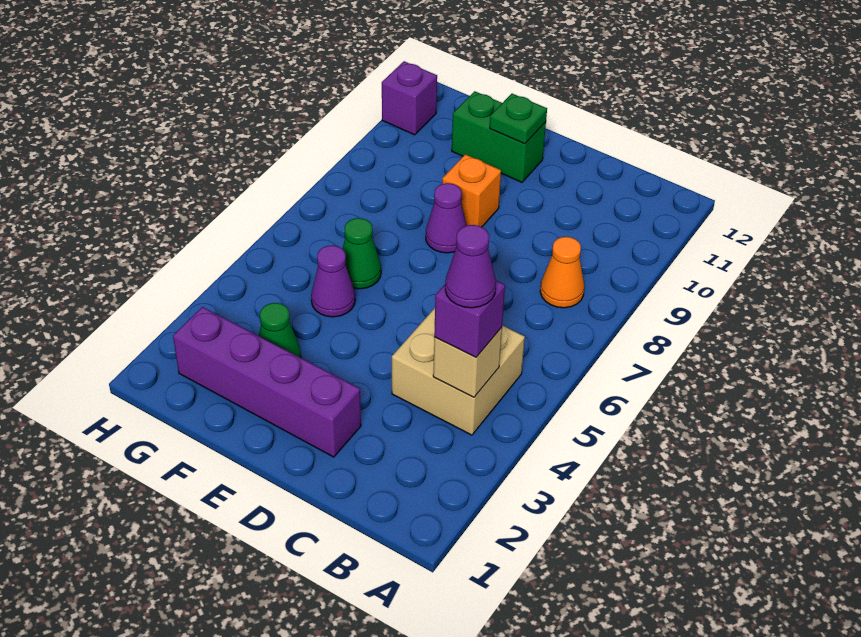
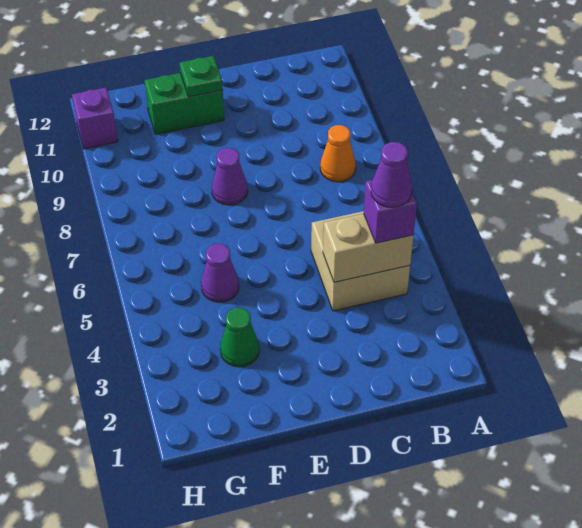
tan 1x1 brick [433,328,502,397] -> tan 1x2 brick [323,214,414,282]
purple 1x4 brick [173,307,361,457] -> none
orange 1x1 brick [442,154,501,227] -> none
green 1x1 cone [342,218,381,289] -> none

